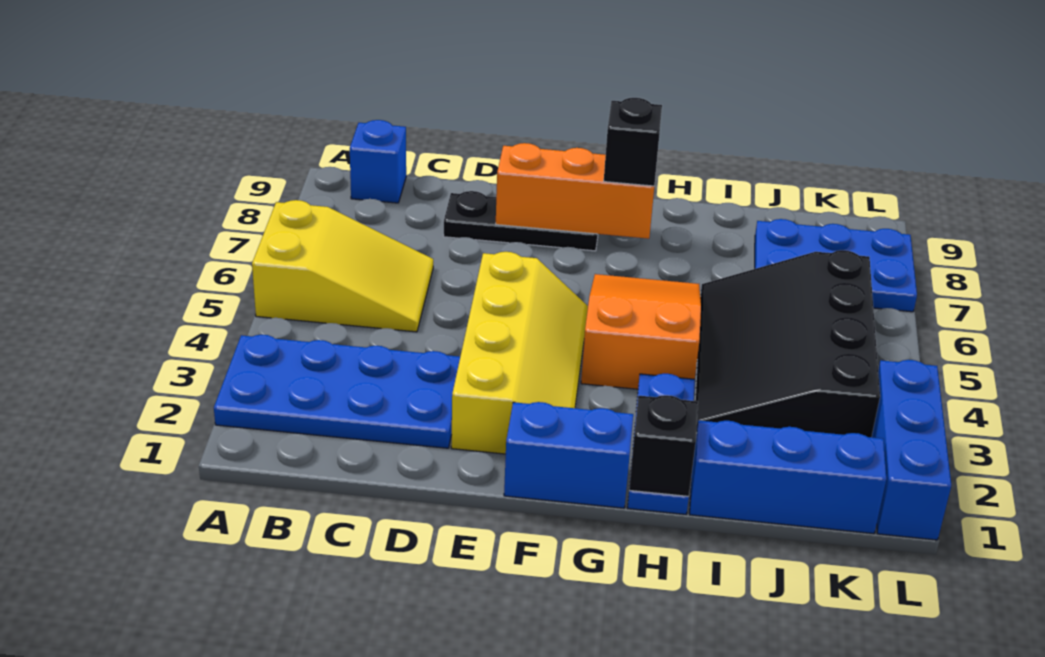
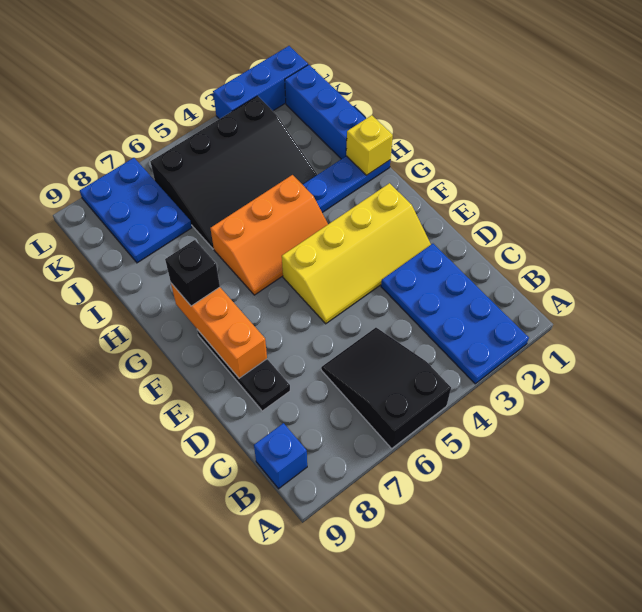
yellow 2x3 slope [252,200,433,332] -> black 2x3 slope [321,328,451,448]
yellow 2x4 slope [451,252,588,454] -> yellow 2x4 slope turned to [282,183,431,324]
blue 1x2 brick [504,402,633,508] -> none
orange 2x3 slope [581,274,701,389] -> orange 2x3 slope turned to [210,175,328,295]
black 1x1 brick [629,395,698,496] -> yellow 1x1 brick [346,115,393,176]

